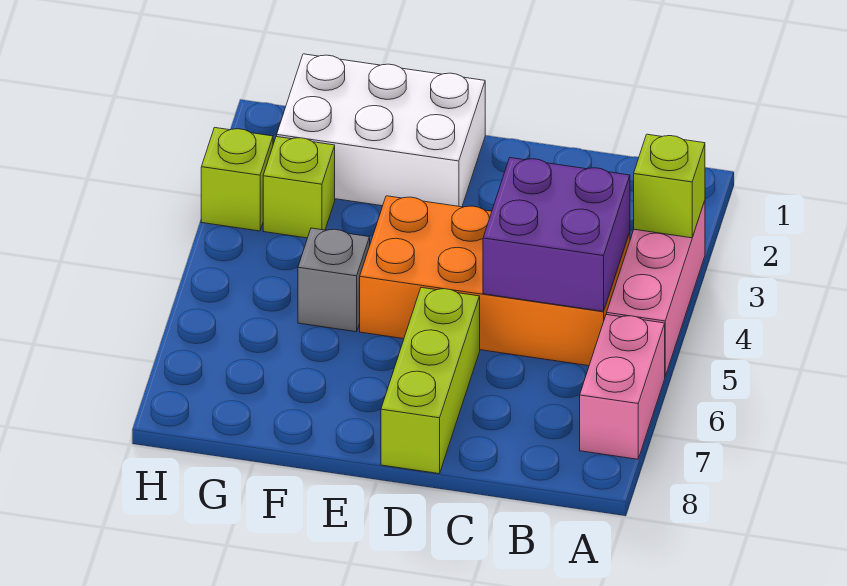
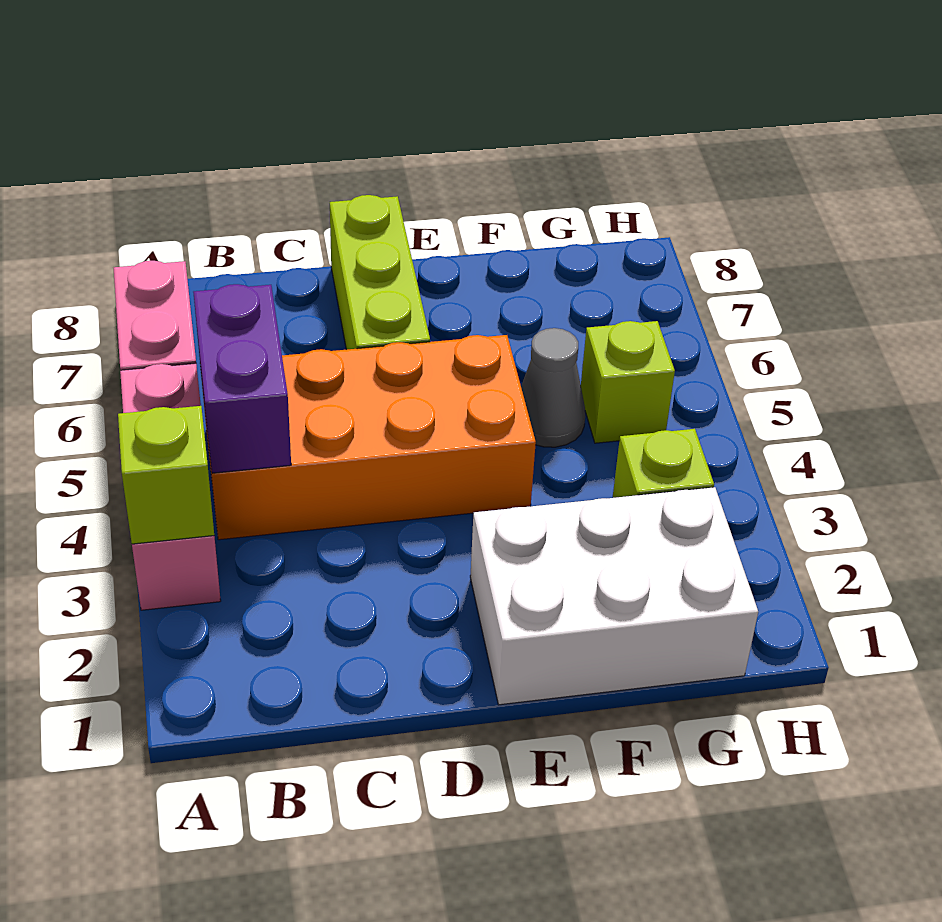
purple 2x2 brick [483,158,630,311] -> purple 1x2 brick [193,284,291,473]
grey 1x1 brick [298,228,370,332] -> grey 1x1 cone [521,328,585,447]
lime 1x1 brick [201,128,273,231] -> lime 1x1 brick moved to [581,321,675,443]

